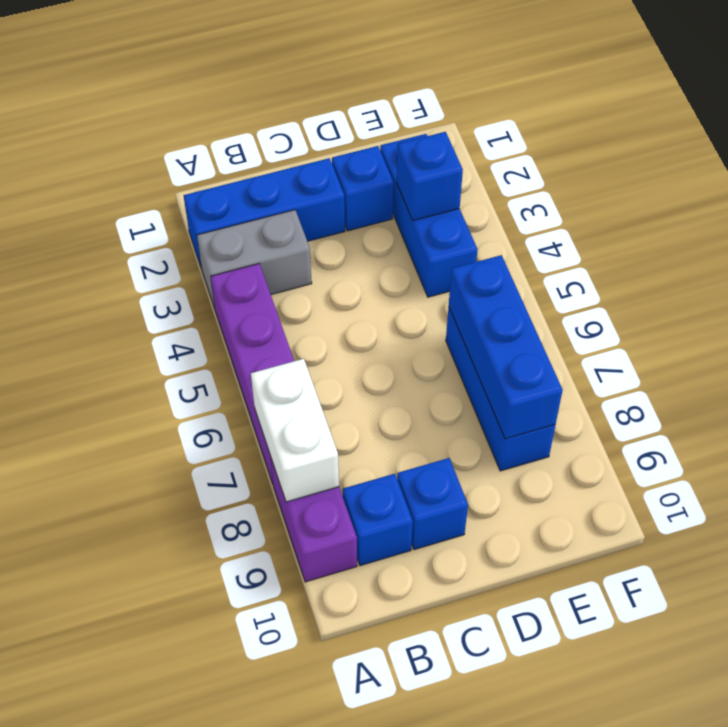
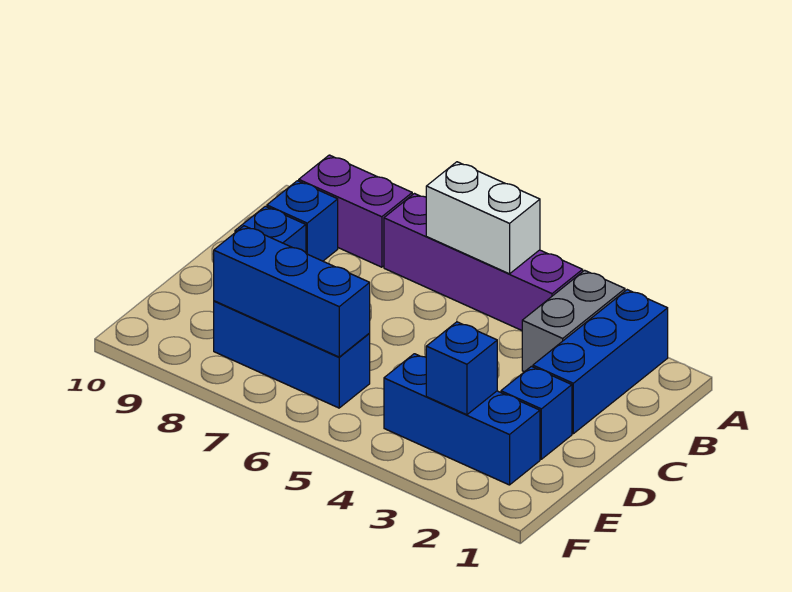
white 1x2 brick [251,359,339,502] -> white 1x2 brick moved to [426,162,540,274]

